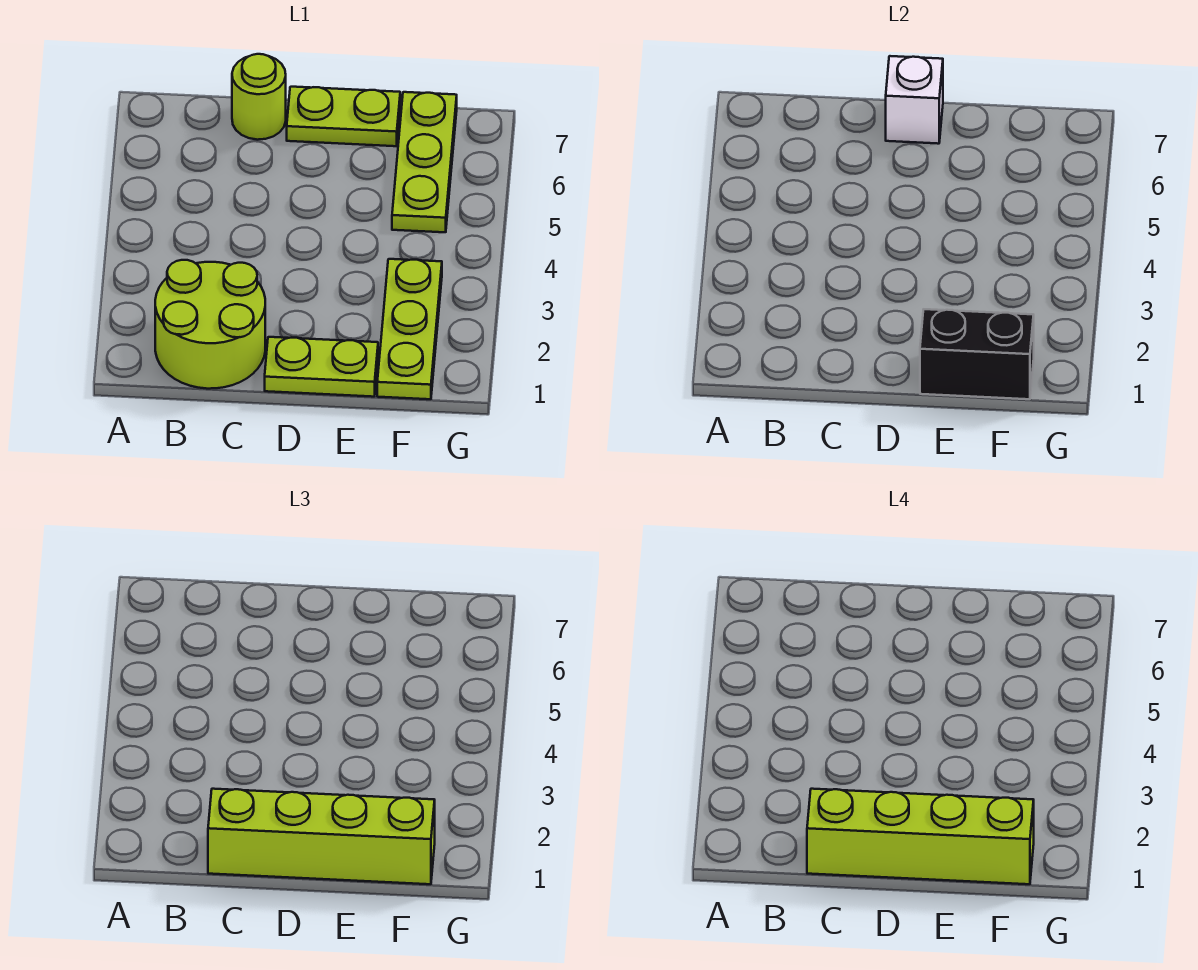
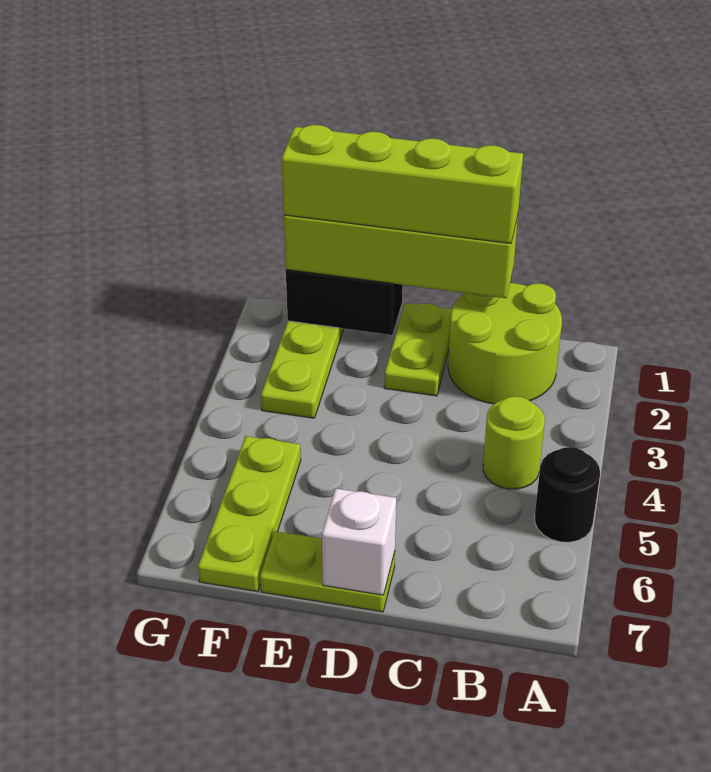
none -> black 1x1 round brick [535,447,600,542]
lime 1x1 round brick [232,54,286,140] -> lime 1x1 round brick moved to [483,396,545,489]
lime 1x2 plate [265,337,378,397] -> lime 1x2 plate turned to [384,303,452,396]

